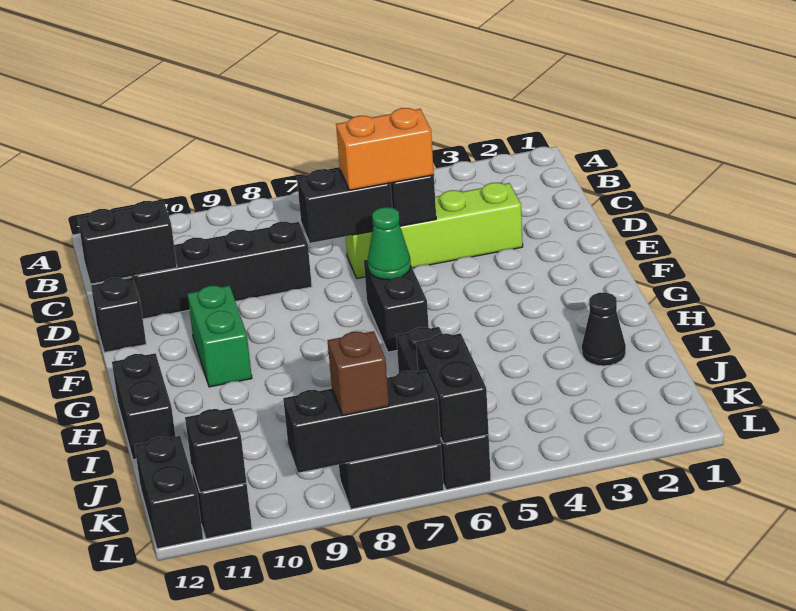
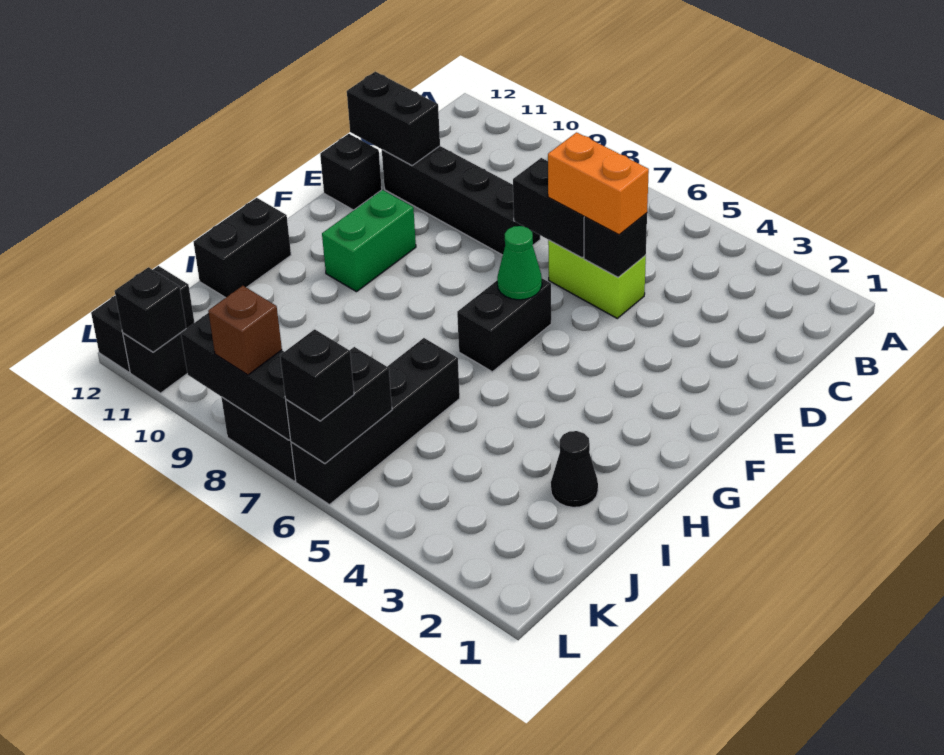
lime 1x4 brick [346,183,523,278] -> lime 1x2 brick [548,240,646,318]
none -> black 1x1 brick [280,329,354,421]

